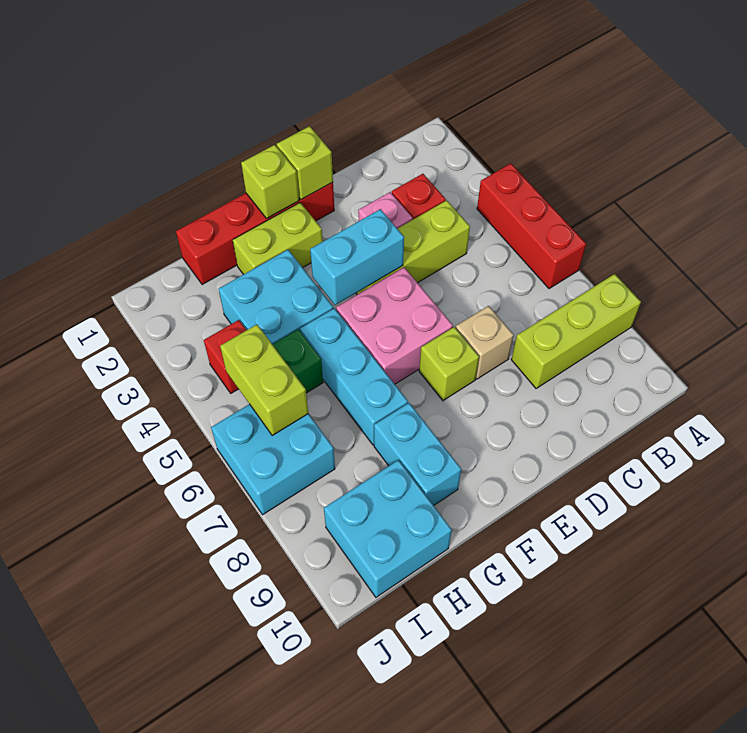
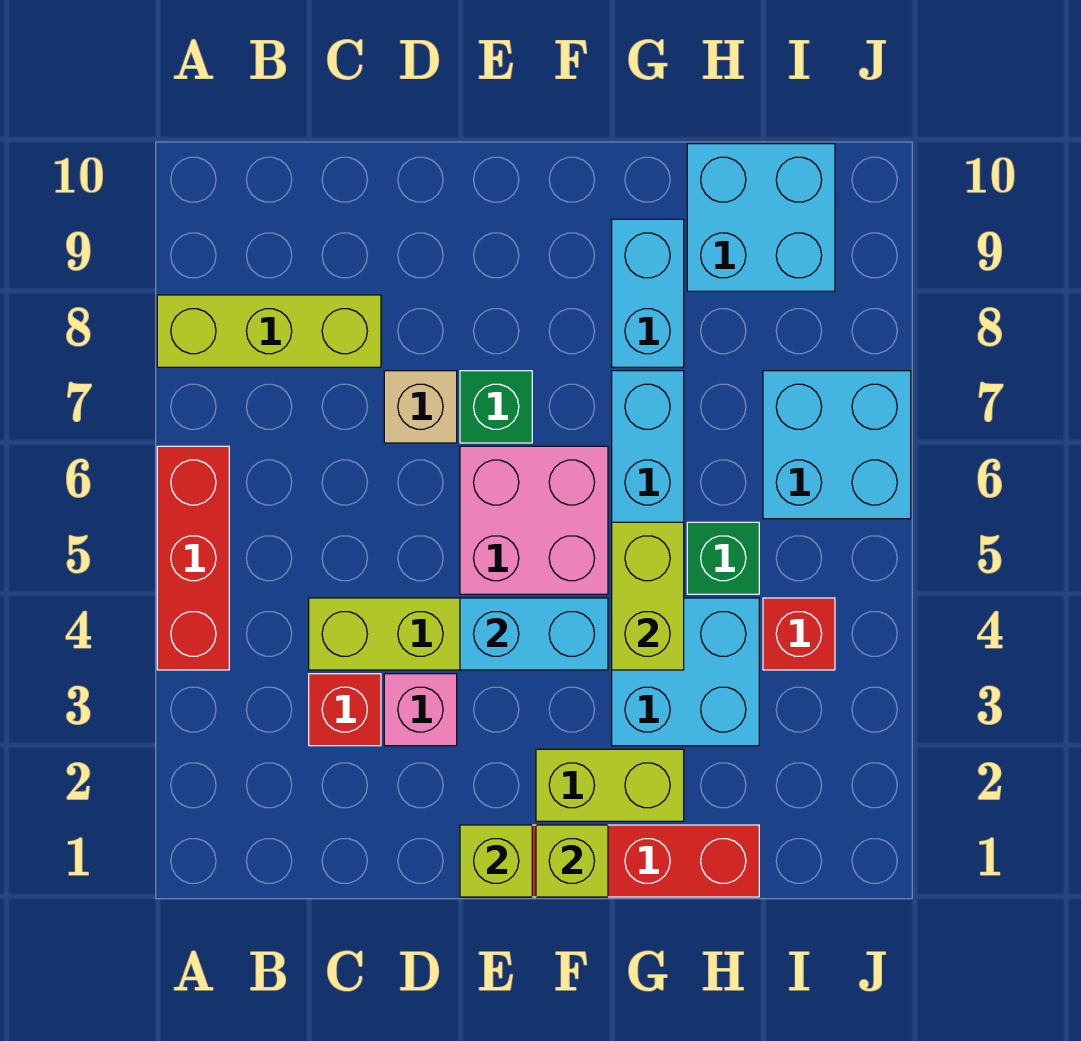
lime 1x1 brick [419,327,479,400] -> green 1x1 brick [460,371,532,443]
lime 1x2 brick [220,325,308,436] -> lime 1x2 brick moved to [612,522,684,670]

